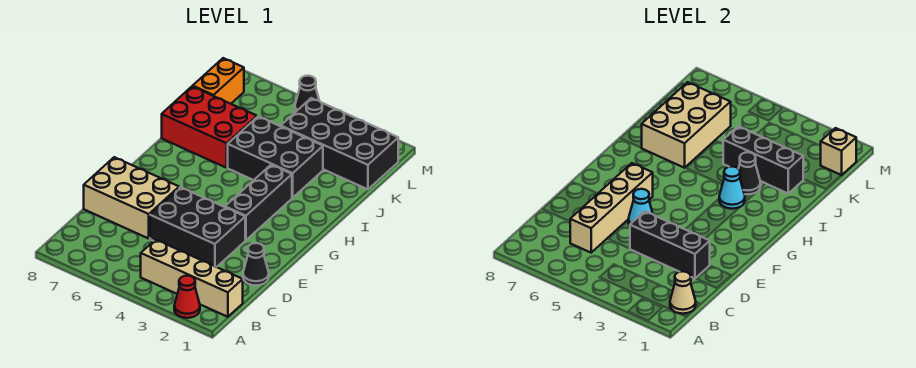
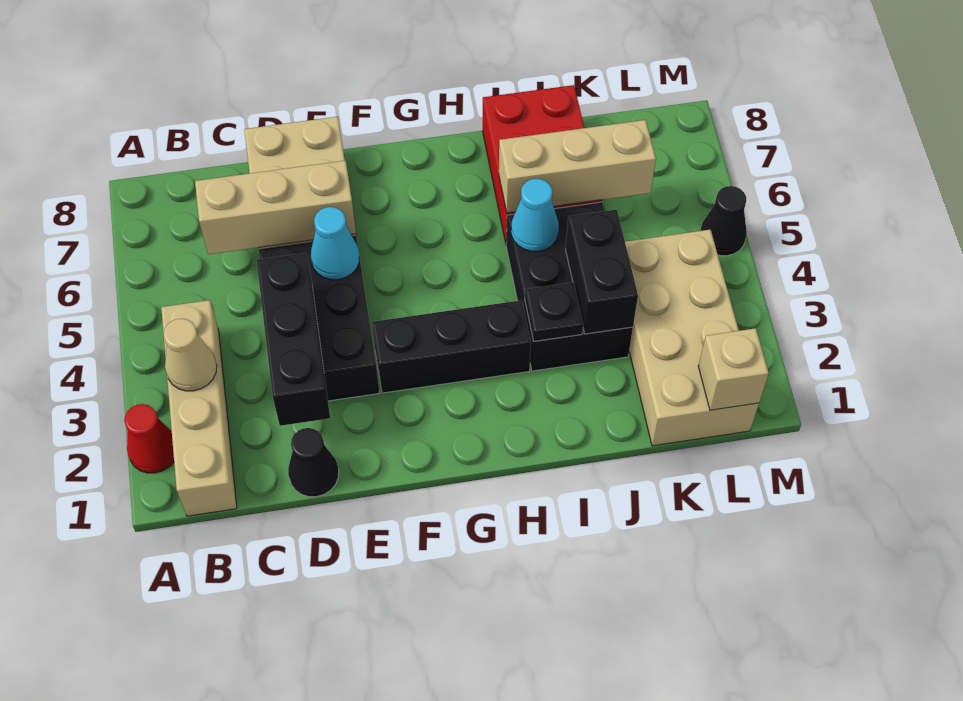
tan 1x1 cone [670,271,696,314] -> tan 1x1 cone moved to [164,319,217,391]
tan 1x4 brick [570,163,653,253] -> tan 1x3 brick [195,160,356,254]
cyan 1x1 cone [719,166,745,209] -> cyan 1x1 cone moved to [511,179,559,251]
black 1x1 cone [739,152,761,194] -> black 1x1 plate [525,282,583,341]
tan 2x3 brick [642,82,731,168] -> tan 1x3 brick [499,120,656,213]
black 1x3 brick [723,126,803,193] -> black 1x2 brick [566,210,638,334]
black 2x4 brick [281,98,398,189] -> tan 2x4 brick [625,230,759,446]
orange 1x2 brick [193,58,244,104] -> none

